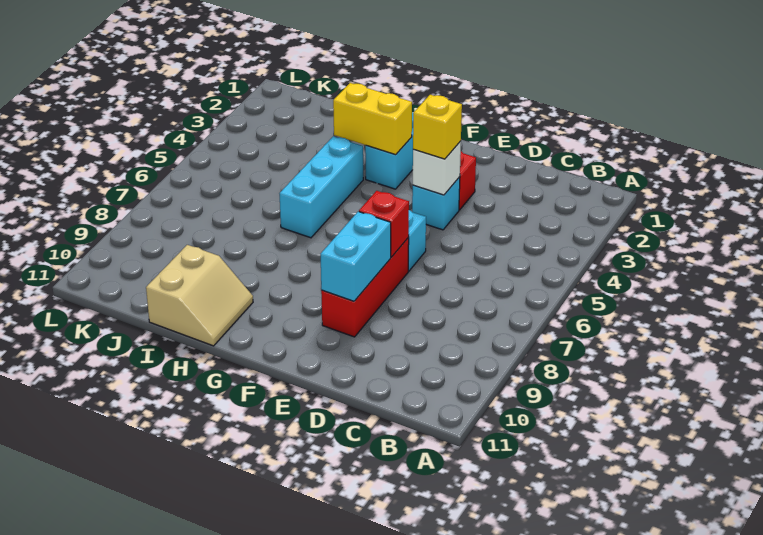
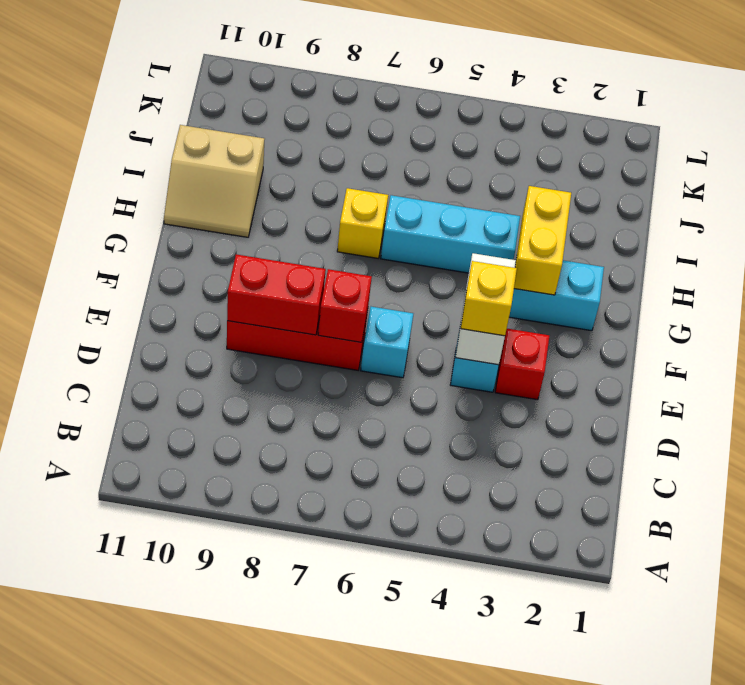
white 1x1 brick [413,141,461,195] -> white 1x2 brick [455,253,516,365]
cyan 1x2 brick [321,212,391,301] -> red 1x2 brick [227,254,326,335]
none -> yellow 1x1 brick [337,188,388,258]

